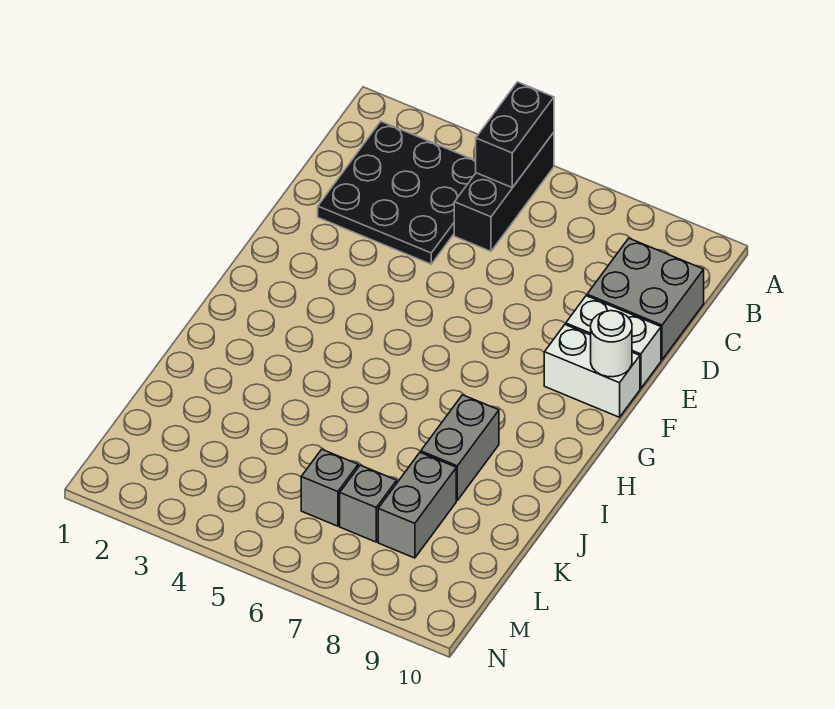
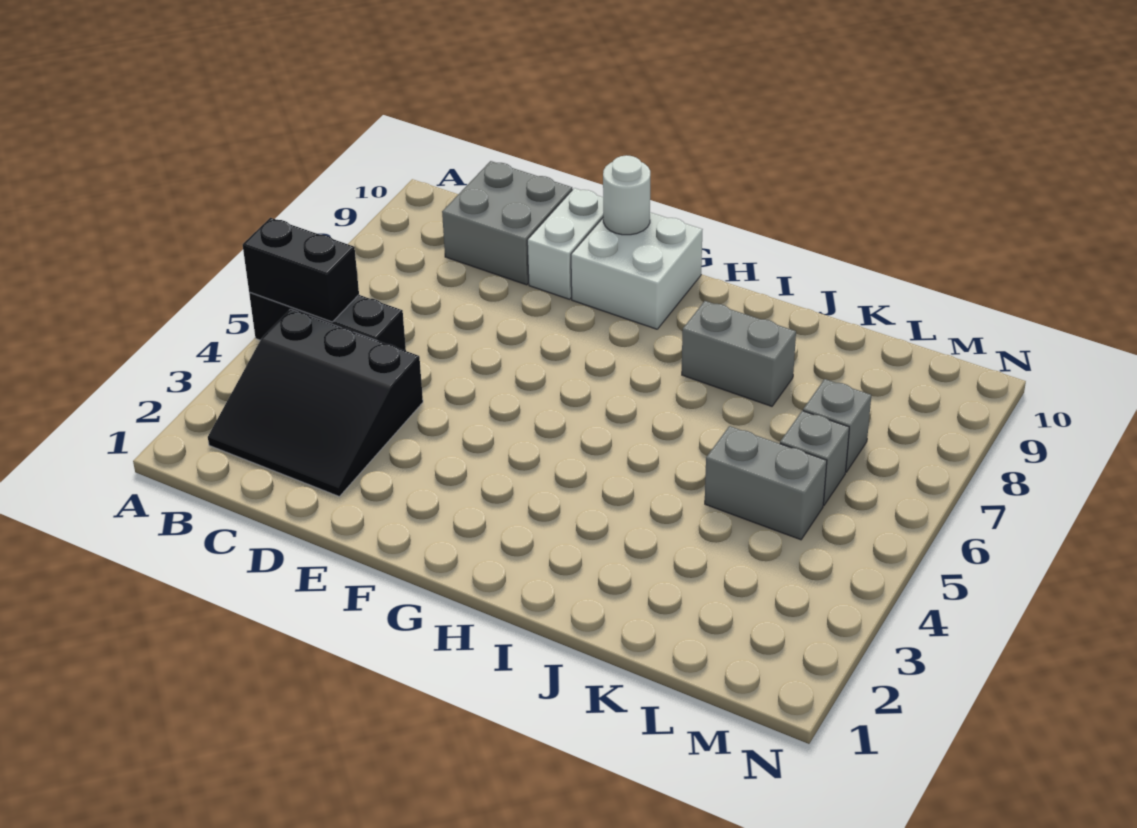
black 3x3 plate [318,122,476,264] -> black 3x3 slope [208,309,423,496]
white 1x2 brick [544,325,640,417] -> white 2x2 brick [571,212,703,329]
grey 1x2 brick [378,452,456,558] -> grey 1x2 brick moved to [705,426,827,540]

